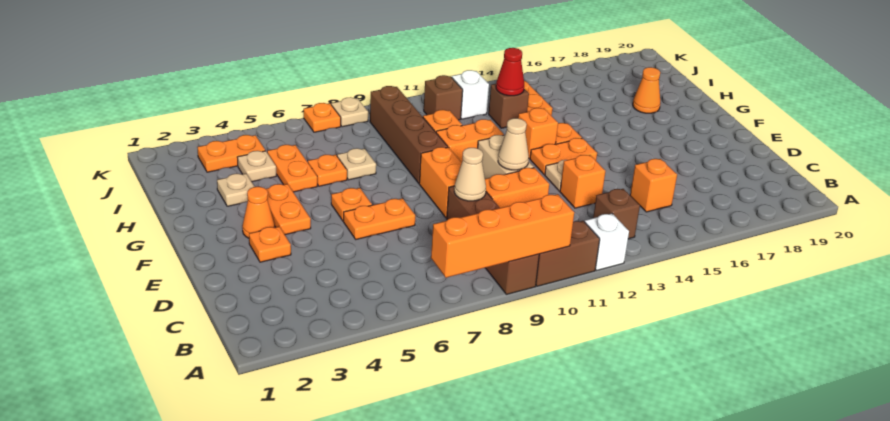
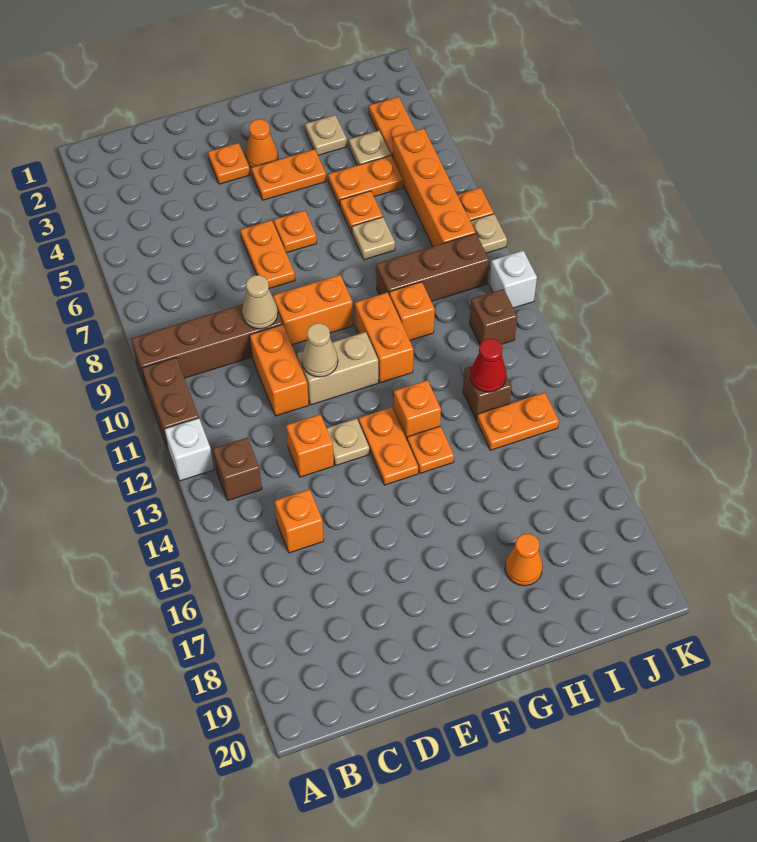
orange 1x4 brick [431,194,574,278] -> orange 1x4 brick moved to [393,128,476,246]
brown 1x4 brick [370,86,448,183] -> brown 1x3 brick [376,233,489,302]
white 1x1 brick [452,70,489,119] -> white 1x1 brick moved to [489,251,537,308]

